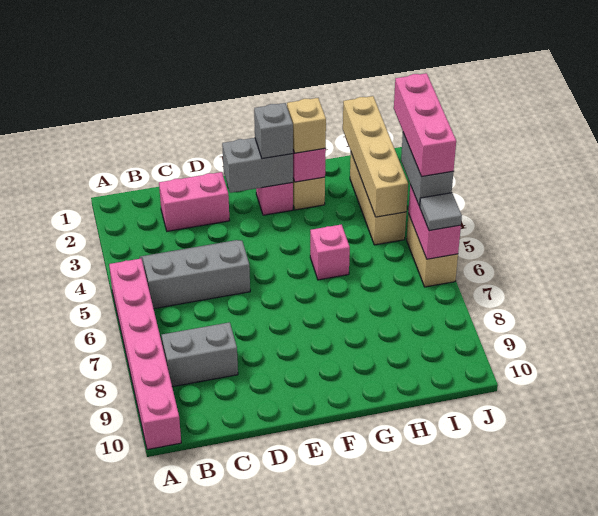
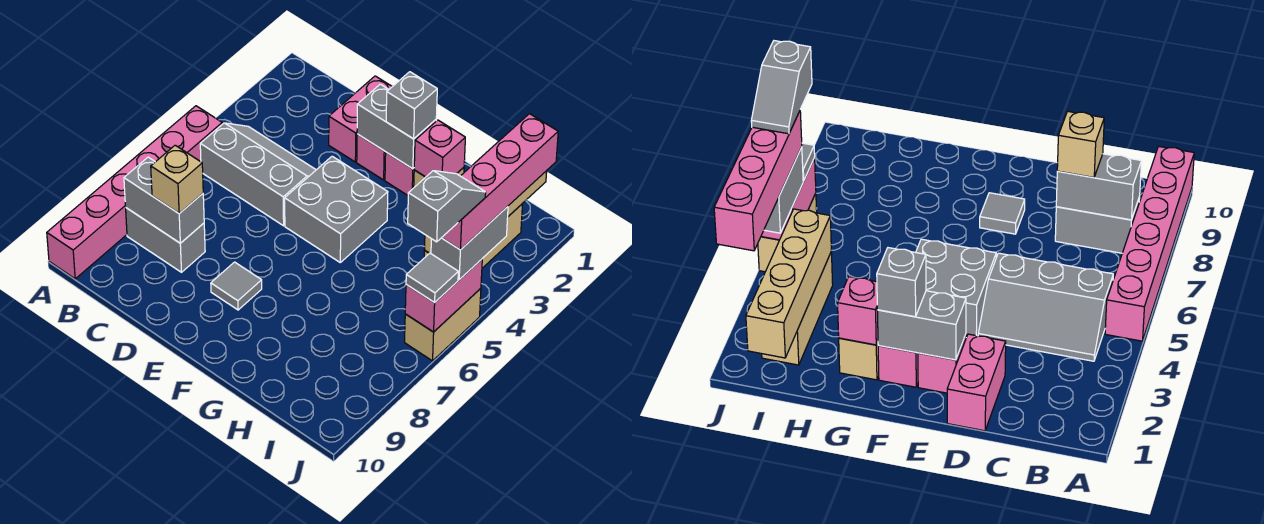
none -> grey 1x2 brick [124,157,204,243]
pink 1x2 brick [159,172,230,231] -> pink 1x2 brick turned to [329,76,392,162]
none -> grey 2x2 brick [285,156,388,262]
none -> grey 1x1 tile [211,262,262,310]
tan 1x1 brick [287,98,326,153] -> tan 1x1 brick moved to [151,145,203,213]
pink 1x1 brick [310,224,350,280] -> pink 1x1 brick moved to [357,134,386,180]
pink 1x3 brick [394,73,456,177] -> pink 1x4 brick [442,114,558,250]
none -> grey 1x2 slope [408,171,486,242]

